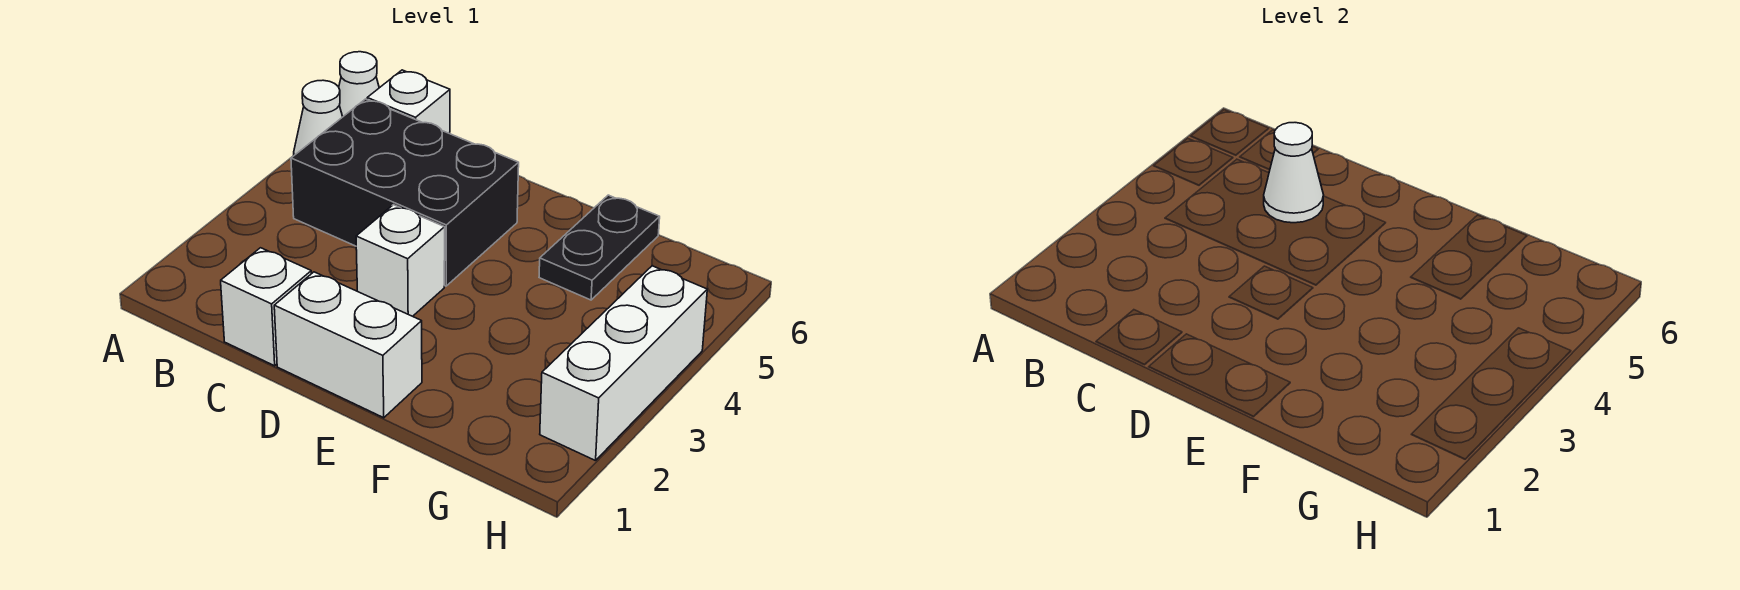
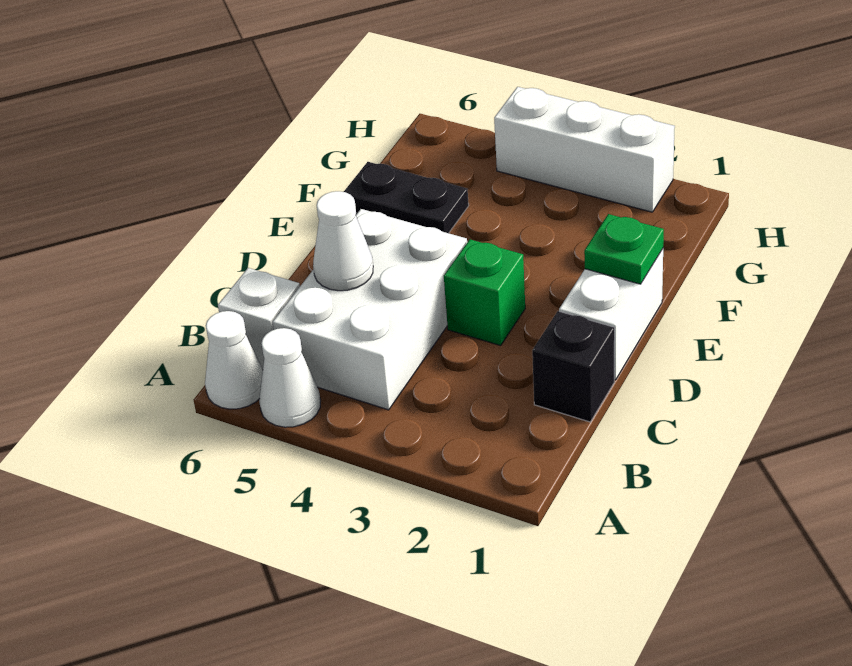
black 2x3 brick [291,99,519,286] -> white 2x3 brick [273,209,467,410]
white 1x1 brick [221,248,311,366] -> black 1x1 brick [532,311,615,422]
white 1x1 brick [356,205,445,316] -> green 1x1 brick [444,239,525,346]
none -> green 1x1 plate [584,214,664,284]

